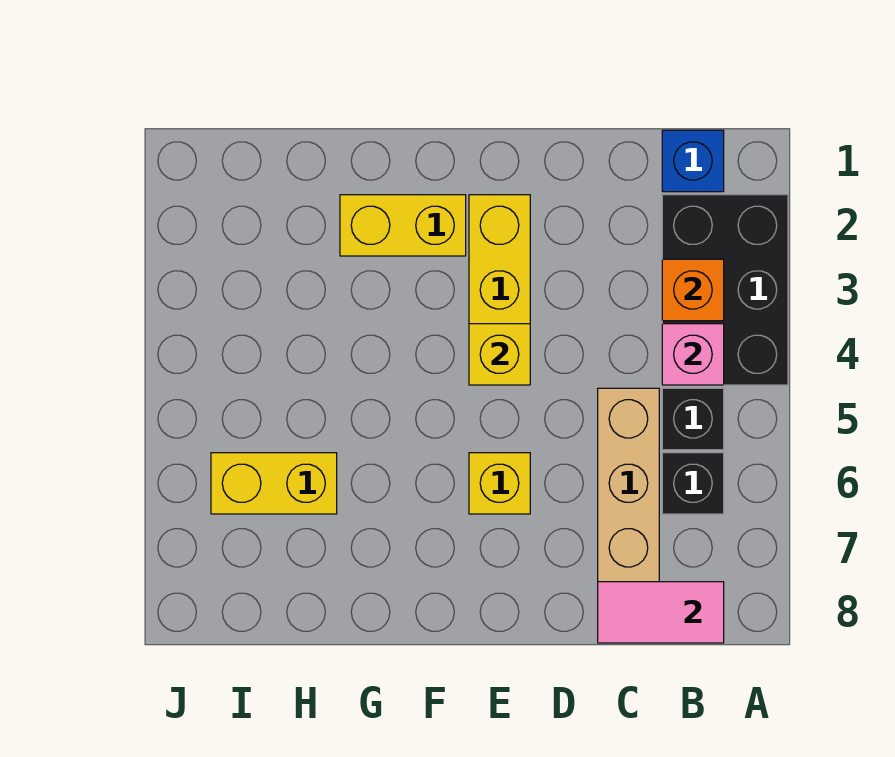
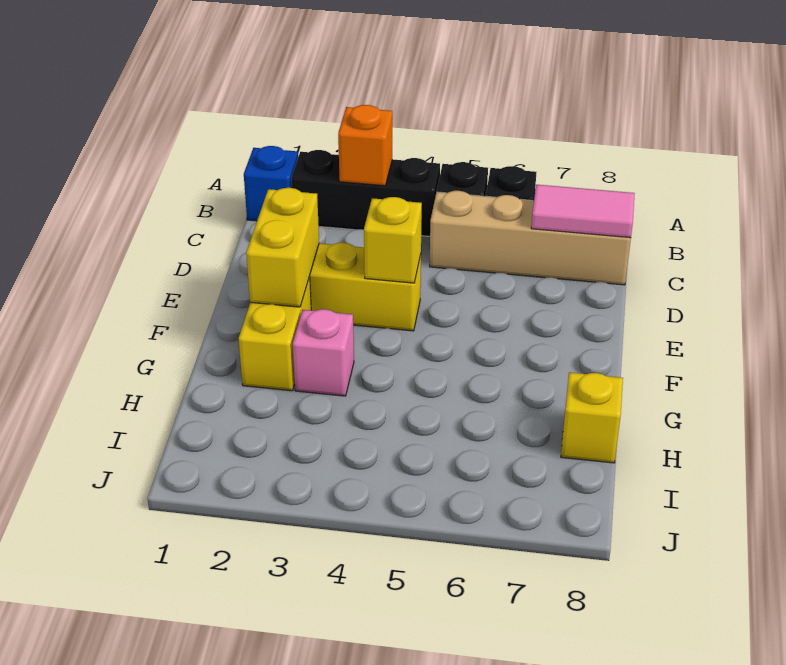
black 2x3 brick [662,195,788,385] -> black 1x3 brick [291,150,440,236]
pink 1x1 brick [662,324,724,385] -> pink 1x1 brick moved to [293,309,354,396]
pink 1x2 tile [598,582,724,643] -> pink 1x2 tile turned to [531,185,635,238]
yellow 1x1 brick [469,453,530,514] -> yellow 1x1 brick moved to [561,372,623,463]
yellow 1x2 brick [211,453,337,514] -> yellow 1x2 brick moved to [246,188,319,307]

